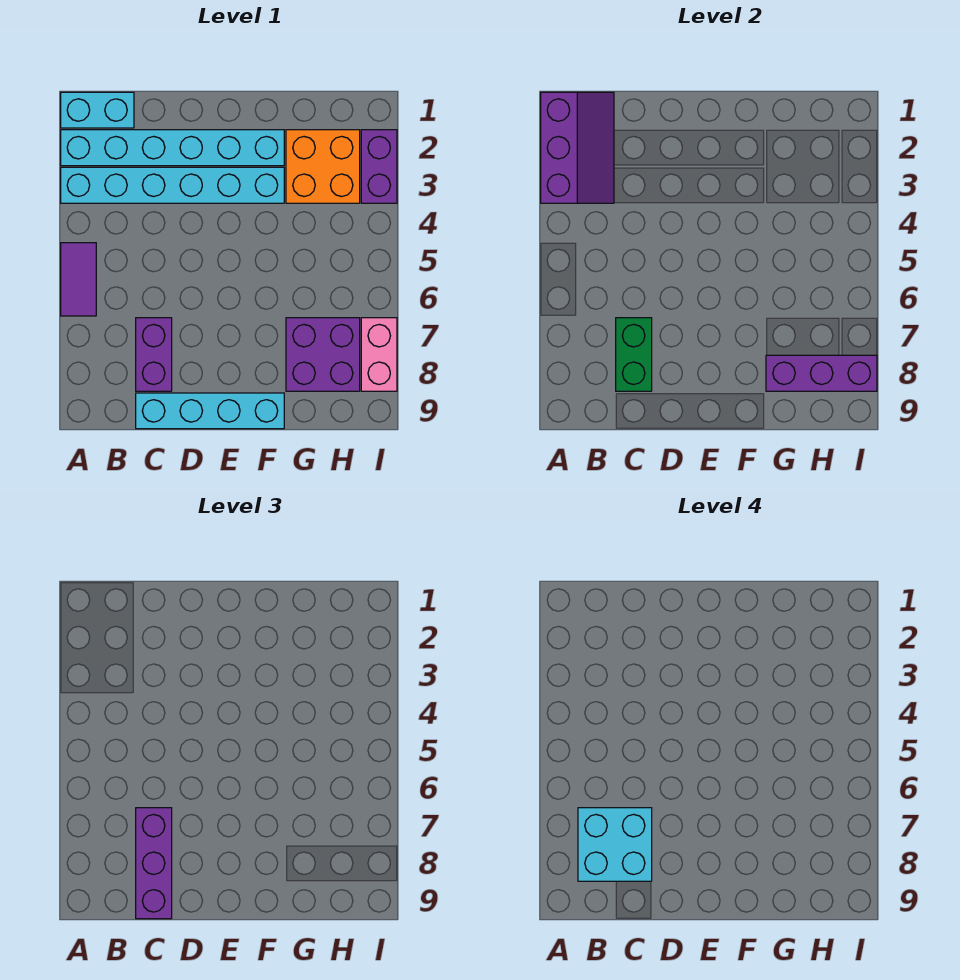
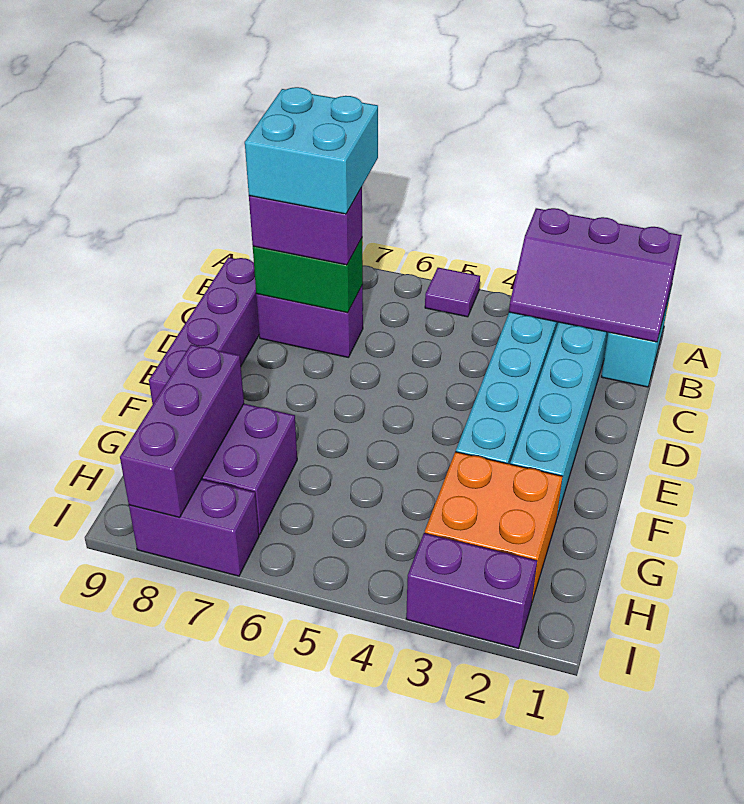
purple 1x2 tile [61,243,96,316] -> purple 1x1 tile [425,268,480,317]
purple 1x3 brick [136,808,172,919] -> purple 1x2 brick [249,187,362,265]
cyan 1x4 brick [136,393,284,429] -> purple 1x4 brick [149,257,259,404]
pink 1x2 brick [361,318,397,391] -> purple 1x2 brick [129,479,259,576]

